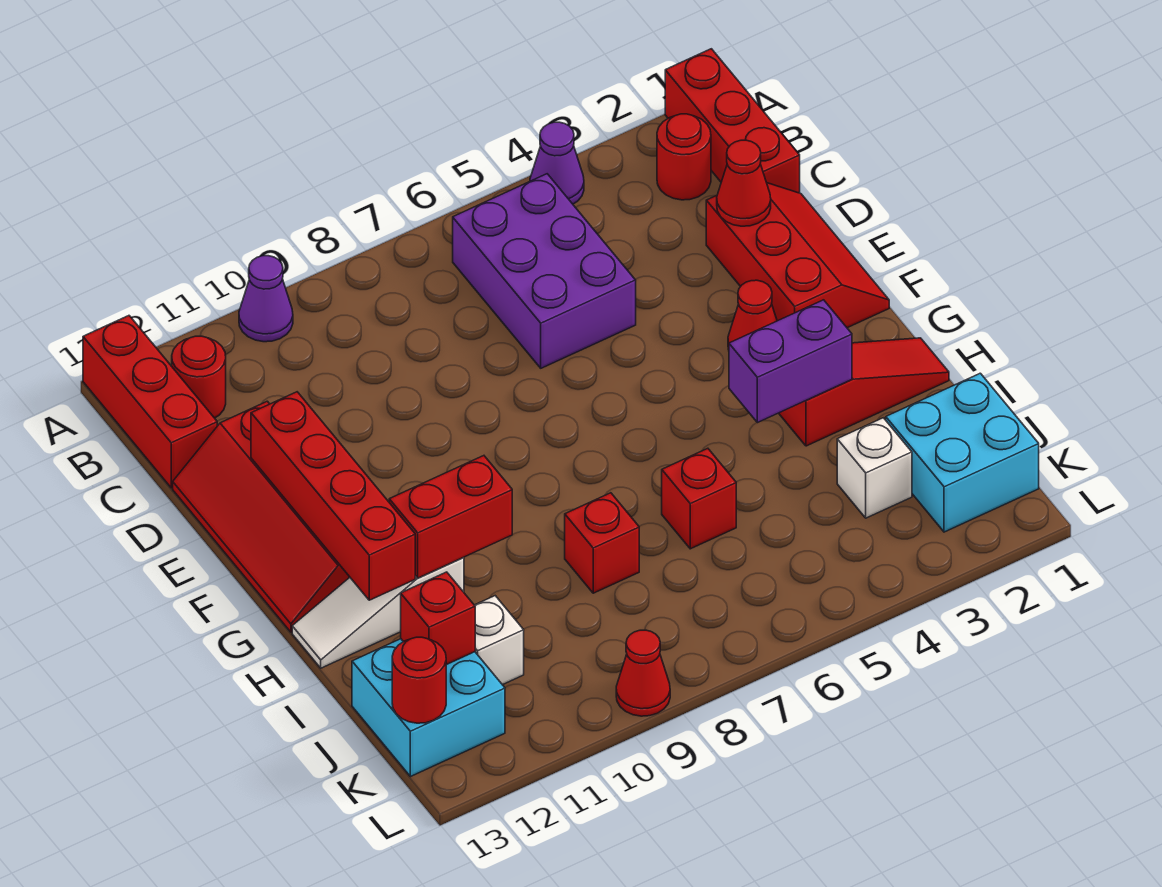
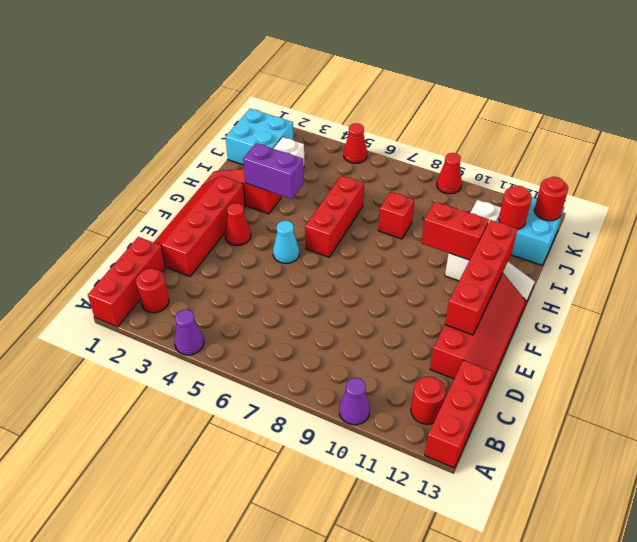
purple 2x3 brick [453,174,636,368] -> none
red 2x3 slope [706,183,889,328] -> red 2x4 slope [154,176,245,276]
red 1x1 cone [717,140,771,226] -> red 1x1 cone moved to [344,123,367,163]
none -> cyan 1x1 cone [273,221,299,263]
red 1x1 brick [662,448,736,549] -> red 1x3 brick [305,176,364,257]
red 1x1 brick [401,572,475,665] -> red 1x1 round brick [499,186,532,229]

